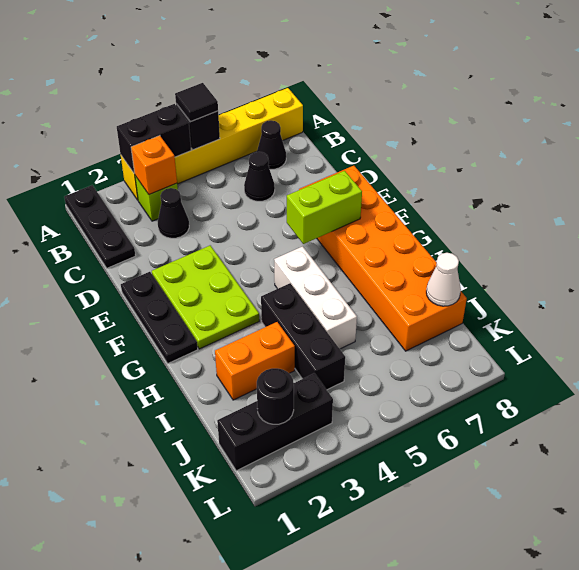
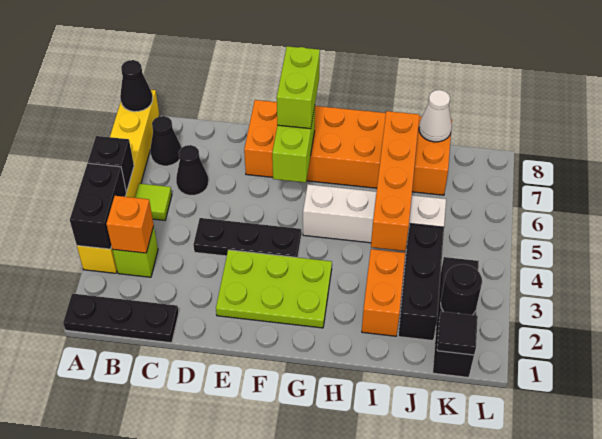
black 1x1 tile [175,83,218,122] -> black 1x1 tile moved to [437,312,478,355]
none -> lime 1x1 tile [135,184,172,220]
black 1x1 cone [158,188,189,238] -> black 1x1 cone moved to [120,60,153,112]
black 1x3 plate [121,272,198,363] -> black 1x3 plate moved to [193,218,301,258]
none -> lime 1x2 brick [277,46,320,129]
white 1x3 brick [274,246,357,349] -> white 1x4 brick [303,184,446,247]
black 1x3 brick [261,283,345,390] -> black 1x3 brick turned to [398,224,444,341]
none -> orange 1x4 brick [371,111,419,251]

